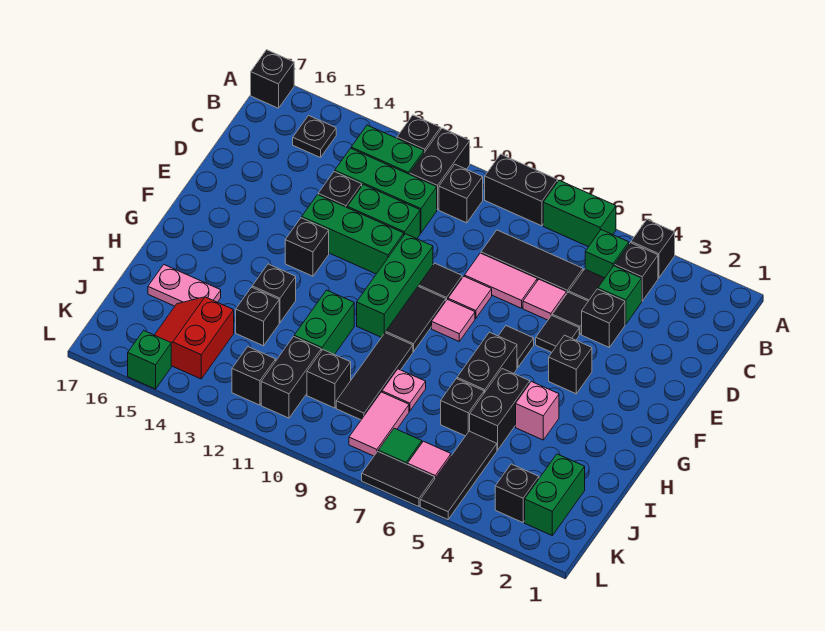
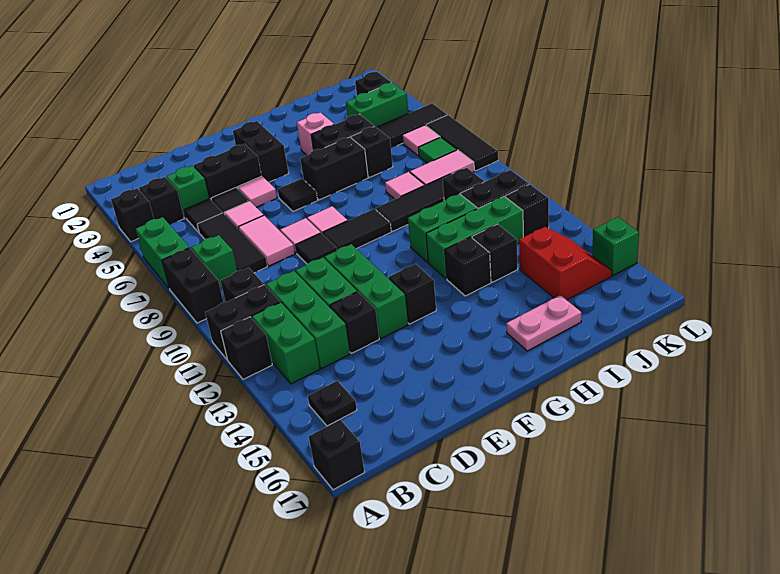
green 1x1 brick [585,230,629,278] -> green 1x1 brick moved to [191,235,237,288]
black 1x1 brick [582,289,625,347] -> black 1x2 brick [194,144,262,199]
black 1x1 tile [536,315,579,352] -> pink 1x1 tile [238,176,277,207]
green 1x3 brick [357,234,433,337] -> green 1x3 brick moved to [426,196,523,279]
black 1x1 brick [549,335,592,394] -> black 1x2 brick [233,121,289,182]
pink 1x1 plate [382,369,426,411] -> pink 1x1 tile [385,172,425,199]
pink 1x2 plate [148,265,221,306] -> pink 1x2 plate turned to [506,295,581,351]
green 1x2 brick [525,454,585,535] -> green 1x2 brick moved to [346,83,408,127]
red 2x2 slope [155,297,234,379] -> red 2x2 slope turned to [519,227,612,300]
black 1x2 tile [362,451,435,507] -> black 1x3 tile [426,115,498,171]

